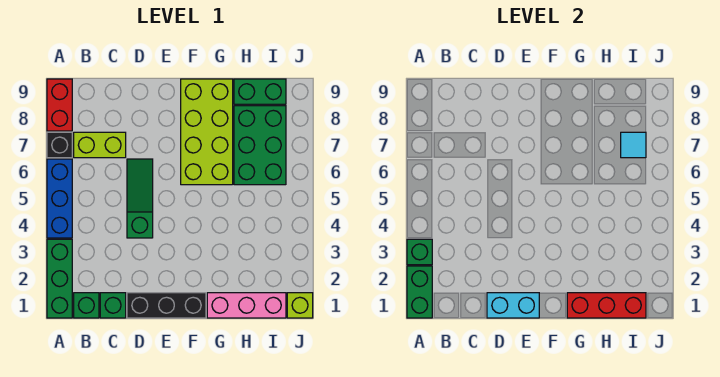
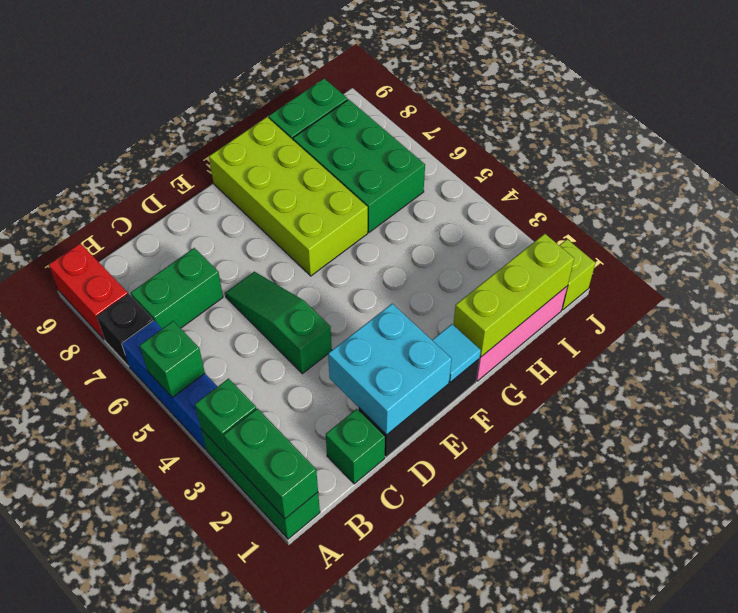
green 1x1 brick [74,293,99,318] -> green 1x1 brick moved to [140,321,205,398]
lime 1x2 brick [74,132,126,158] -> green 1x2 brick [131,248,223,329]
cyan 1x2 brick [487,293,539,318] -> cyan 2x2 brick [328,304,452,435]
red 1x3 brick [567,293,646,318] -> lime 1x3 brick [453,234,574,357]
cyan 1x1 tile [621,132,646,158] -> cyan 1x1 tile moved to [432,324,481,382]

